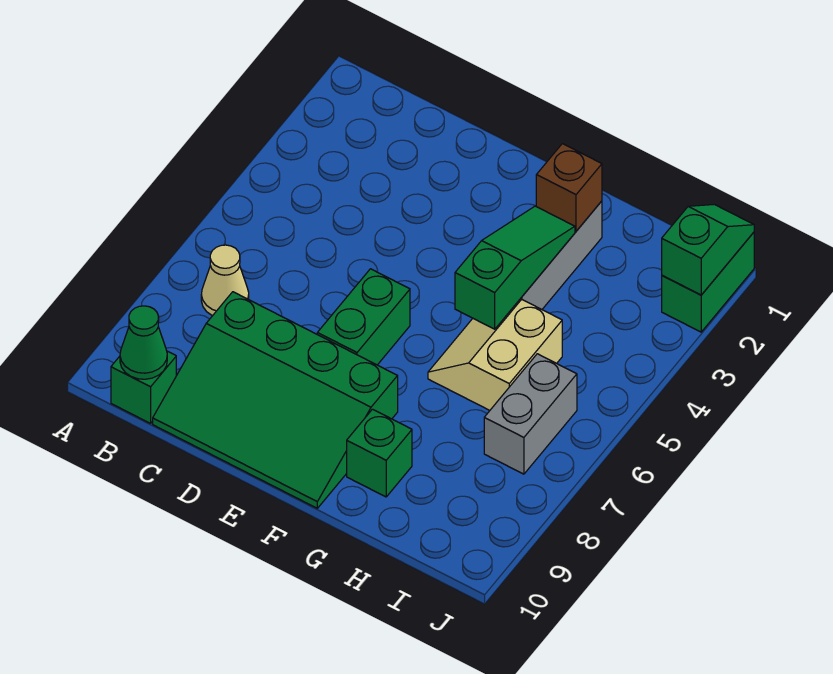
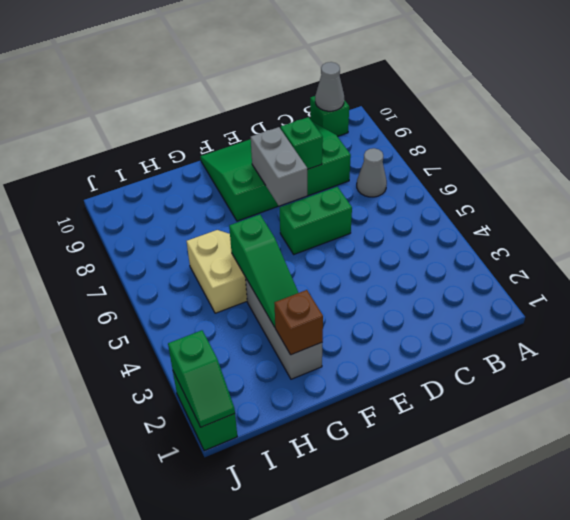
tan 1x1 cone [201,245,249,316] -> grey 1x1 cone [357,148,387,197]
green 1x1 cone [120,306,167,379] -> grey 1x1 cone [315,62,344,111]
green 1x2 brick [317,269,410,365] -> green 1x2 brick turned to [280,187,352,254]
green 1x1 brick [347,409,412,497] -> green 1x1 brick moved to [281,117,323,169]
grey 1x2 brick [484,354,577,474] -> grey 1x2 brick moved to [251,127,308,206]

